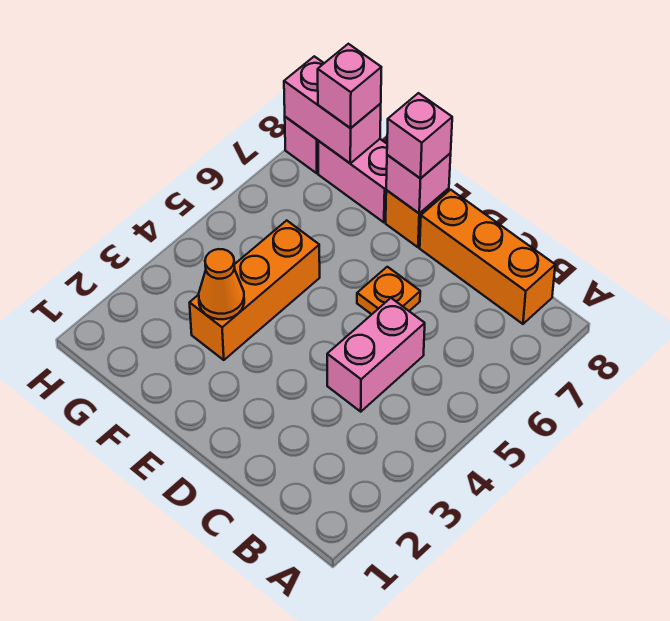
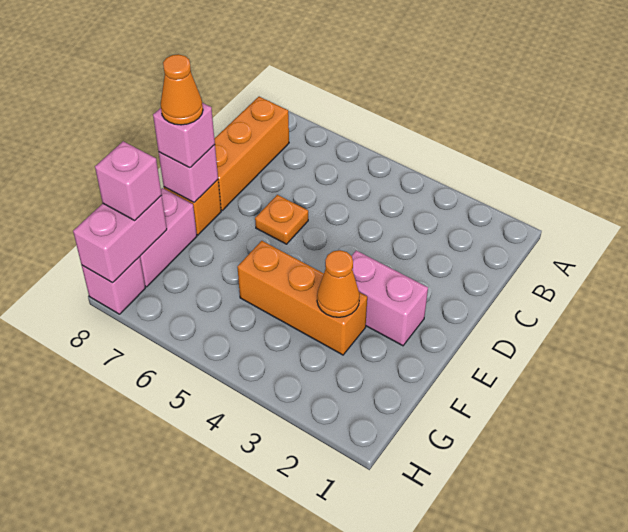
pink 1x2 brick [327,298,425,412] -> pink 1x2 brick moved to [352,251,428,346]
none -> orange 1x1 cone [161,54,203,125]

